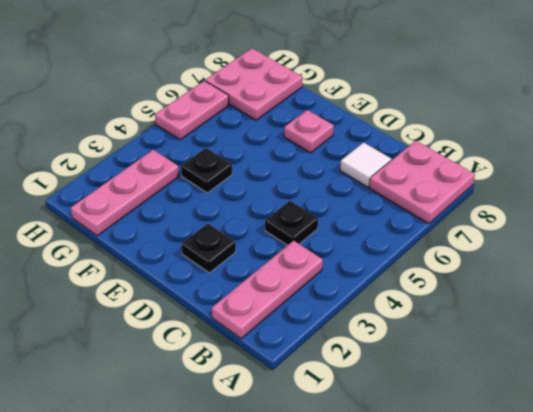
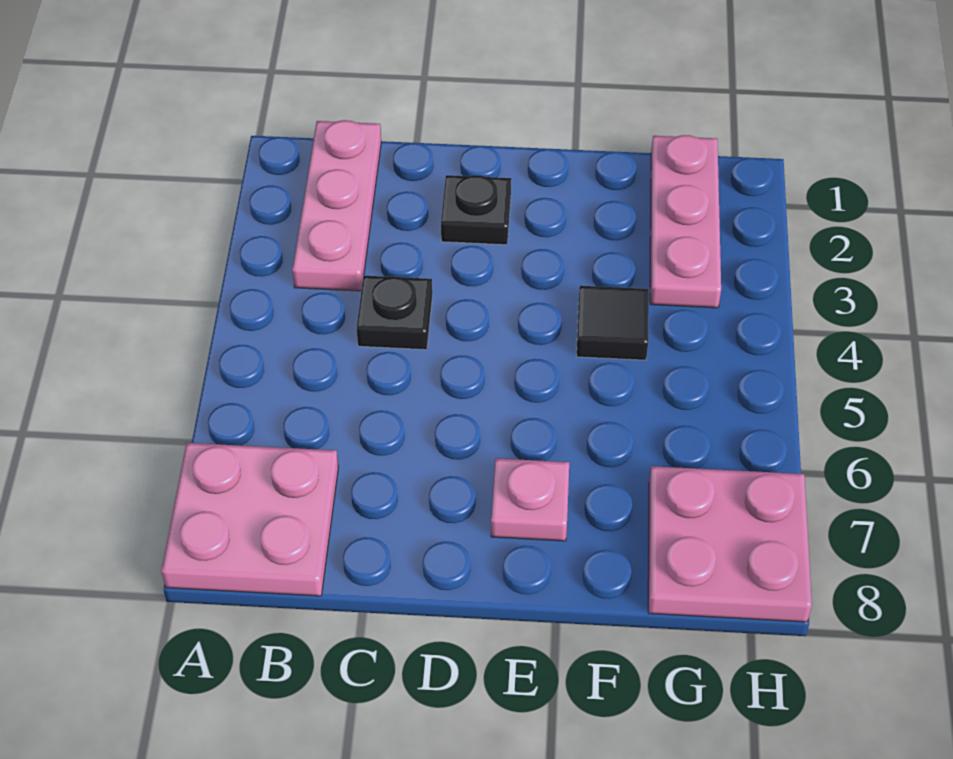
white 1x1 tile [340,143,391,187] -> none
black 1x1 plate [181,148,232,193] -> black 1x1 tile [577,286,649,360]
pink 1x2 plate [155,81,229,140] -> none

